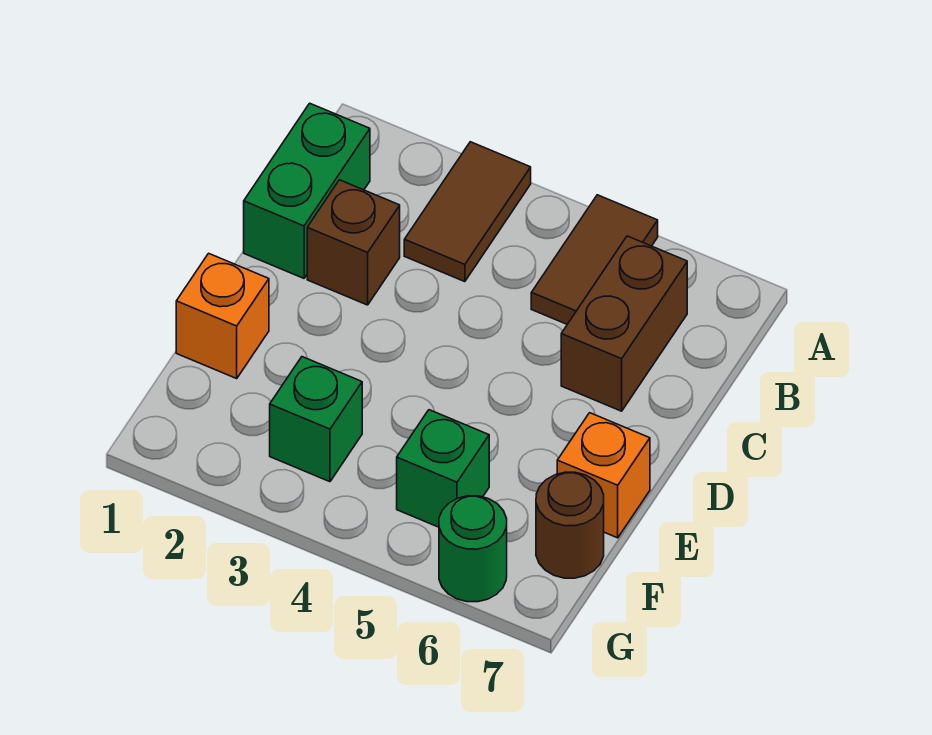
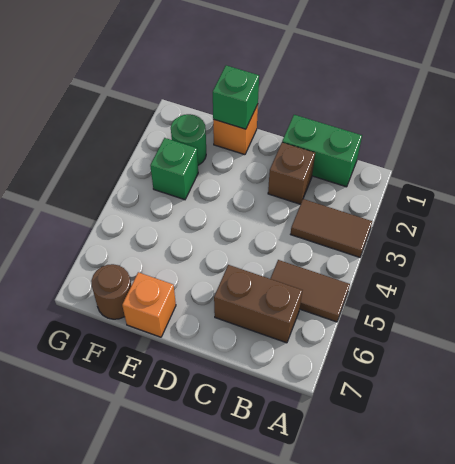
green 1x1 brick [397,410,489,527] -> green 1x1 brick moved to [213,65,259,129]
green 1x1 round brick [439,496,507,602] -> green 1x1 round brick moved to [171,114,206,165]

